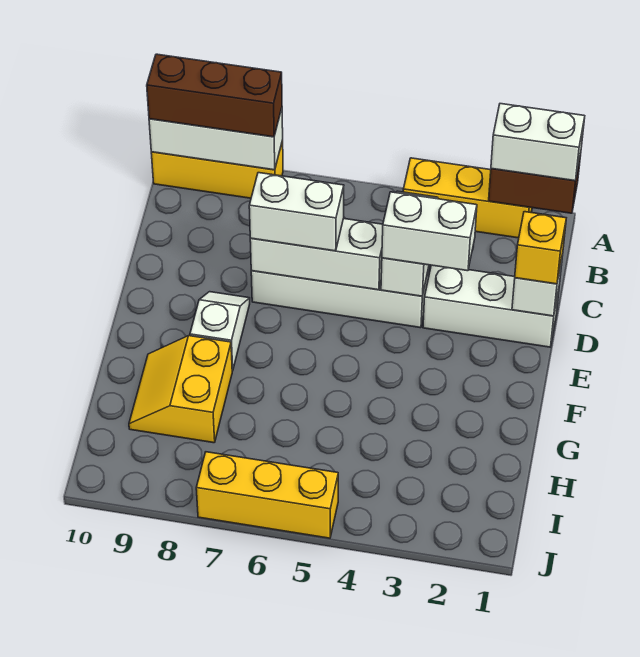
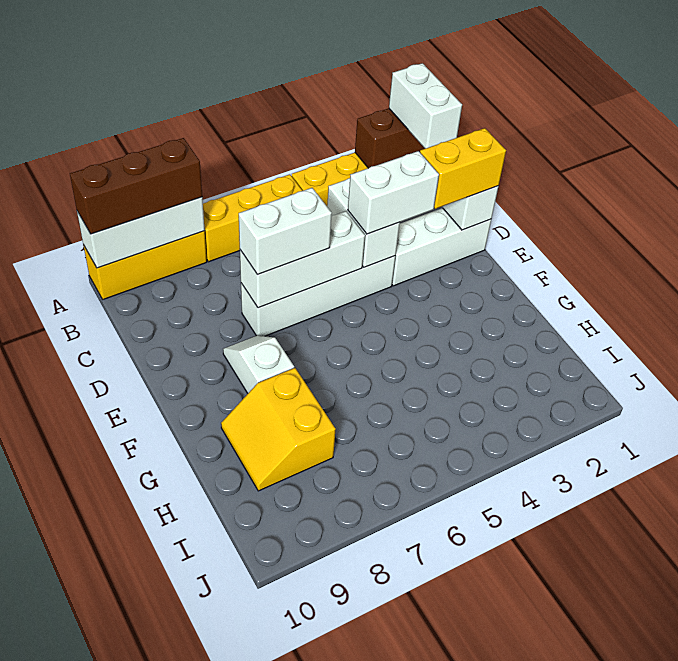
white 1x2 brick [491,104,585,181] -> white 1x2 brick turned to [389,63,462,149]
yellow 1x1 brick [515,212,566,284] -> yellow 1x2 brick [420,128,506,209]
yellow 1x3 brick [196,452,338,538] -> yellow 1x3 brick moved to [203,174,302,262]

